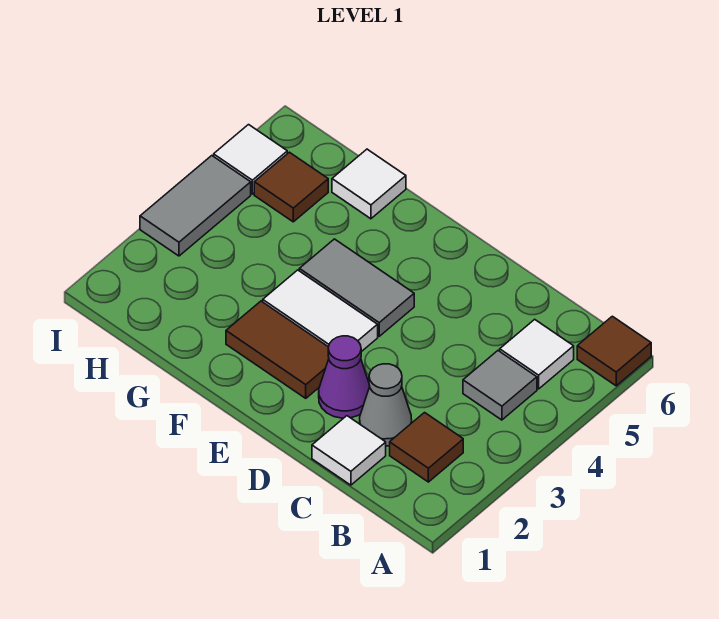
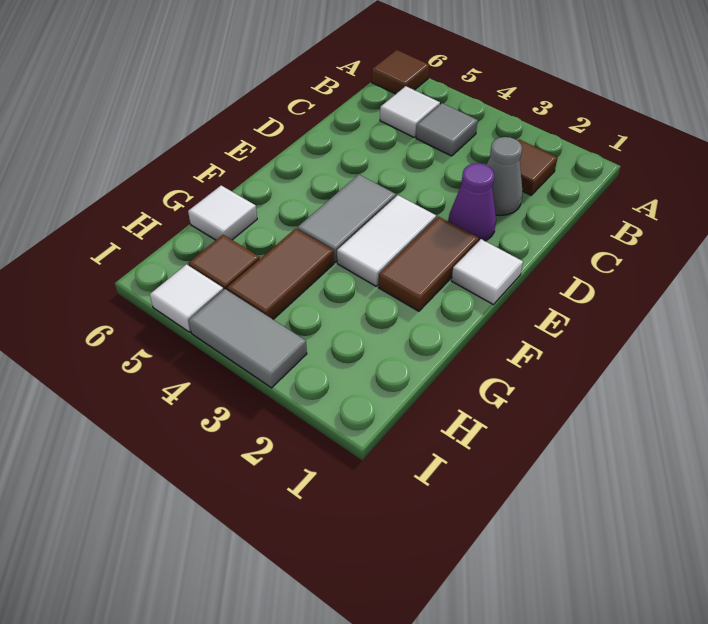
white 1x1 tile [312,416,386,485] -> white 1x1 tile moved to [452,239,523,305]
none -> brown 1x2 tile [227,229,334,319]

